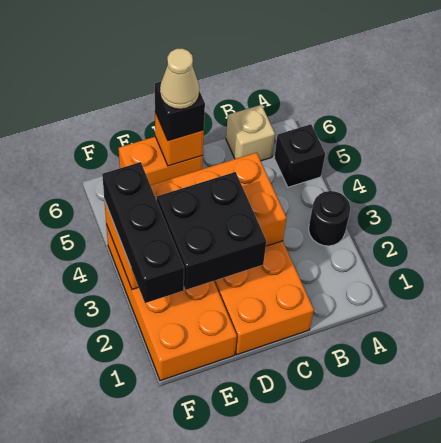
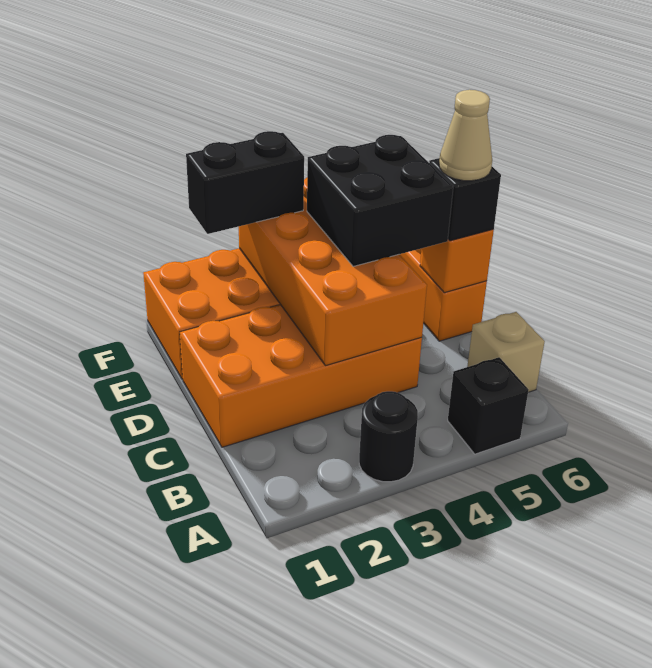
black 2x2 brick [157,172,266,290] -> black 2x2 brick moved to [307,135,453,267]
black 1x3 brick [102,162,184,303] -> black 1x2 brick [186,131,304,234]

